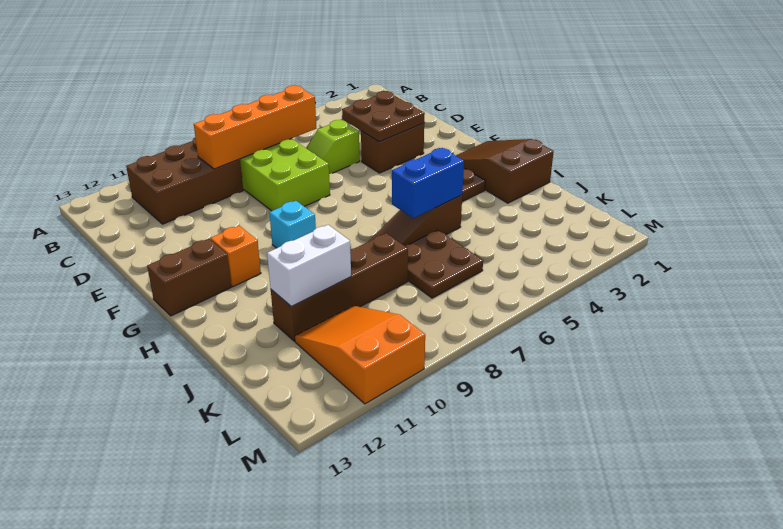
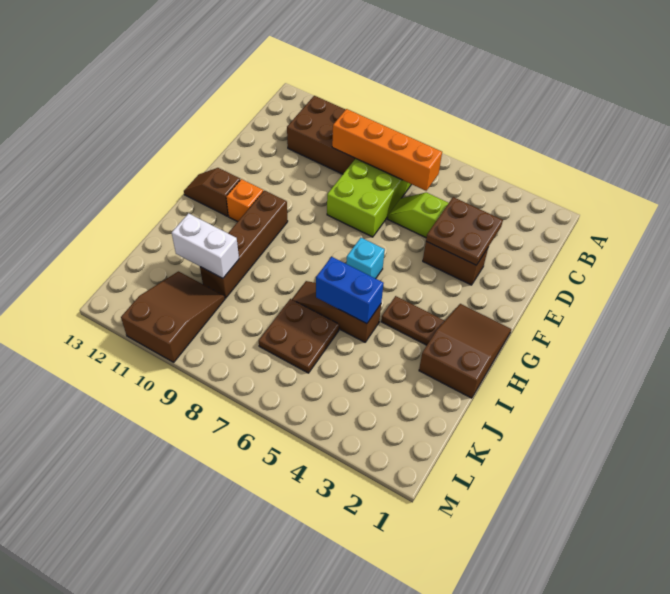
cyan 1x1 brick [269,201,316,248] -> cyan 1x1 brick moved to [346,238,385,279]
brown 1x2 brick [147,239,231,316] -> brown 1x2 slope [184,168,240,216]
brown 1x4 brick [271,233,408,341] -> brown 1x4 brick turned to [200,191,288,298]
orange 2x3 slope [295,306,425,404] -> brown 2x3 slope [121,271,225,362]

